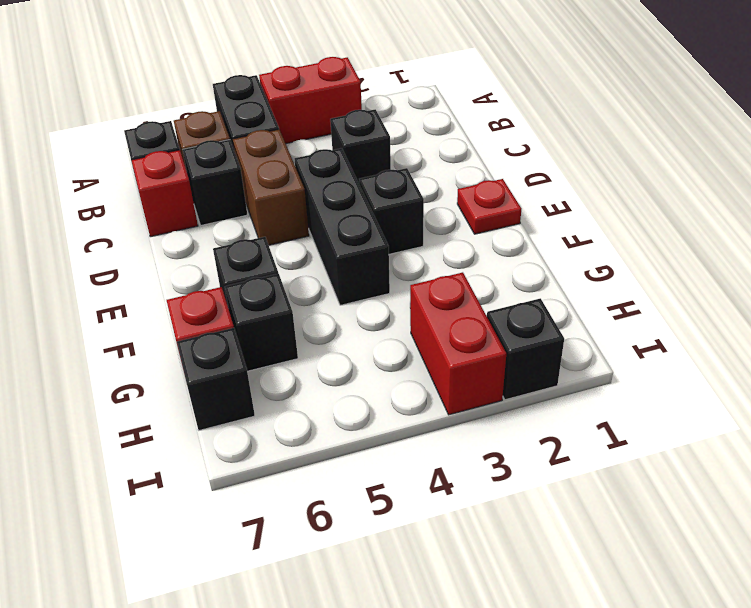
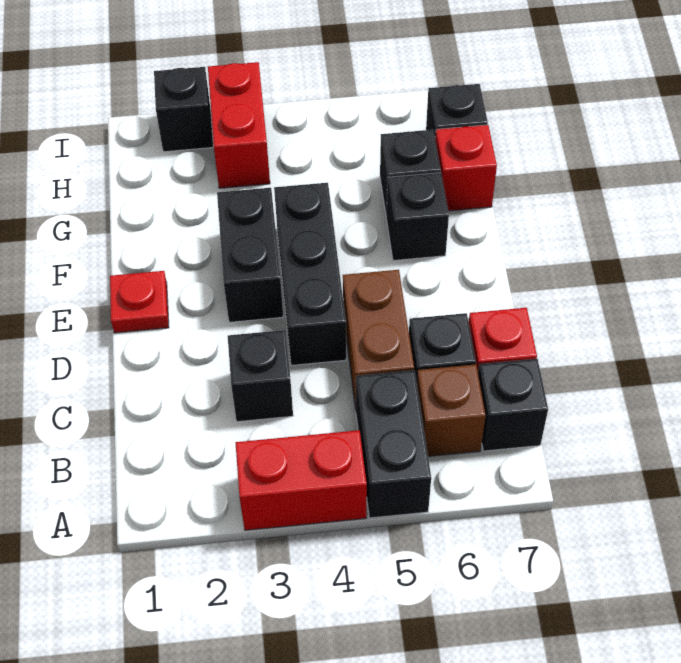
black 1x1 brick [359,168,424,254] -> black 1x2 brick [217,188,283,322]

